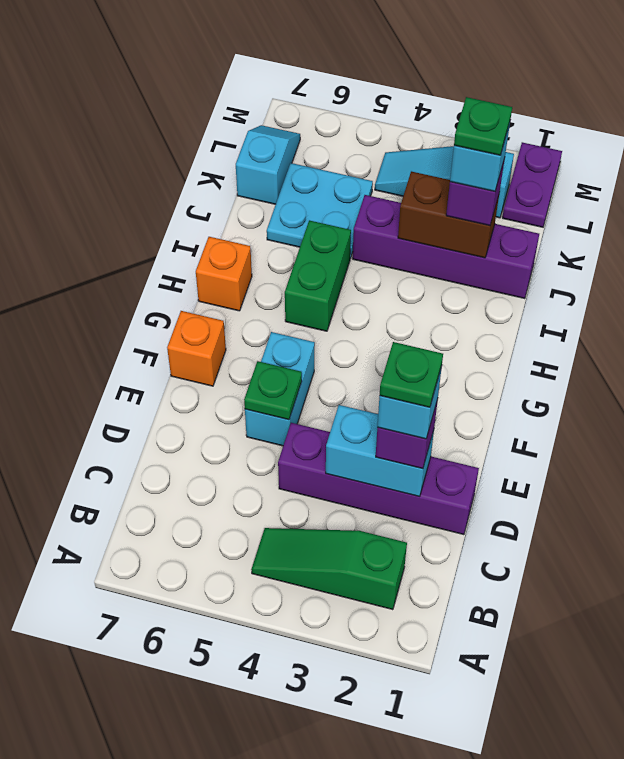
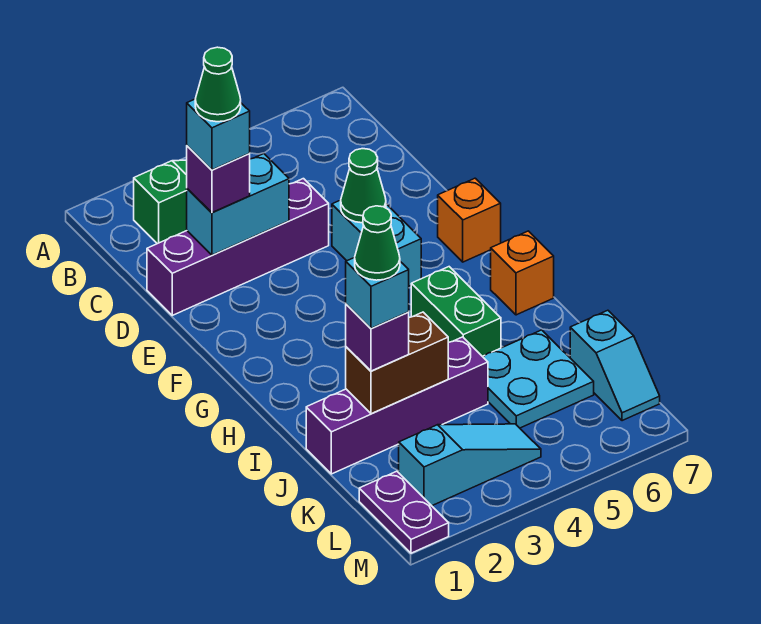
green 1x1 plate [380,342,443,407] -> green 1x1 cone [195,47,241,122]
green 1x1 plate [244,361,302,420] -> green 1x1 cone [341,149,386,223]
green 1x1 plate [454,97,512,155] -> green 1x1 cone [355,206,400,280]

